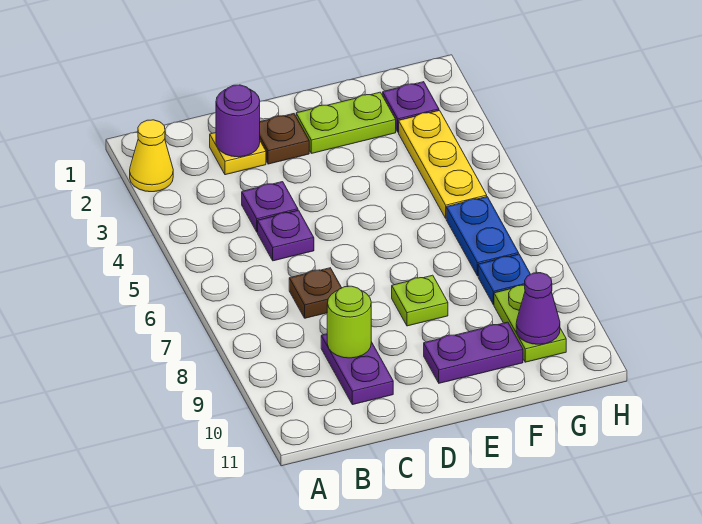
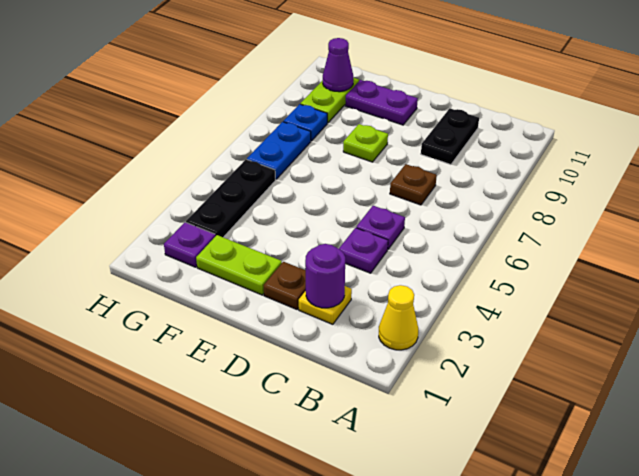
purple 1x2 plate [321,334,393,405] -> black 1x2 plate [421,109,479,164]
lime 1x1 round brick [327,286,371,358] -> none
yellow 1x3 plate [399,111,487,218] -> black 1x3 plate [186,159,275,237]

